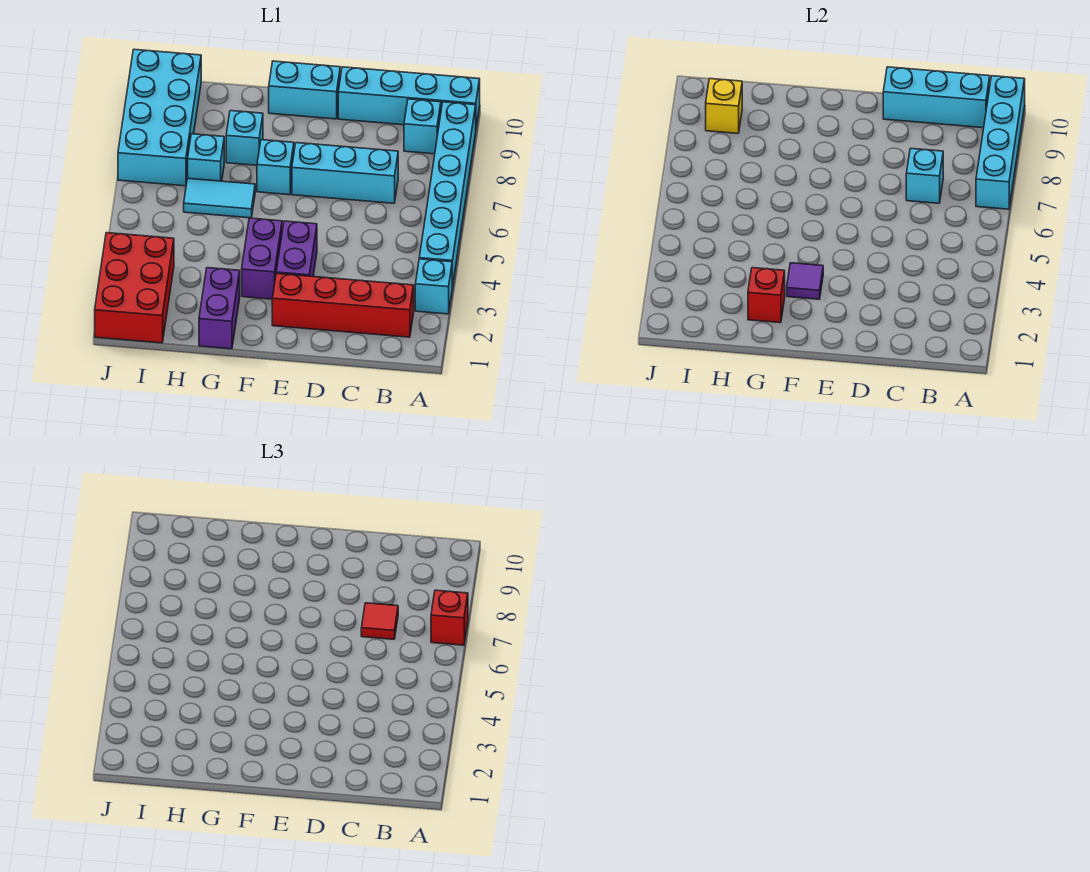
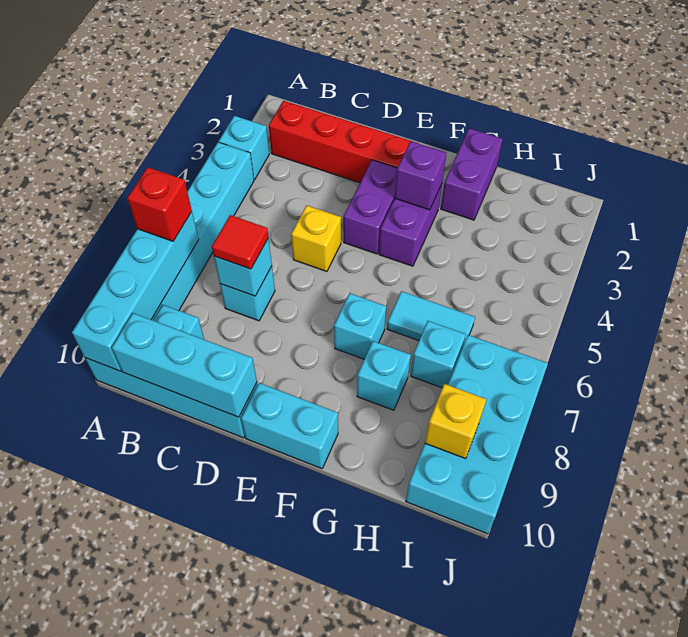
cyan 1x3 brick [292,143,398,203] -> cyan 1x1 brick [220,266,275,321]
none -> yellow 1x1 brick [291,205,341,271]
purple 1x1 tile [787,263,823,299] -> purple 1x1 brick [395,141,446,210]
red 1x1 brick [748,268,785,323] -> none
red 2x3 brick [95,233,174,343] -> none

